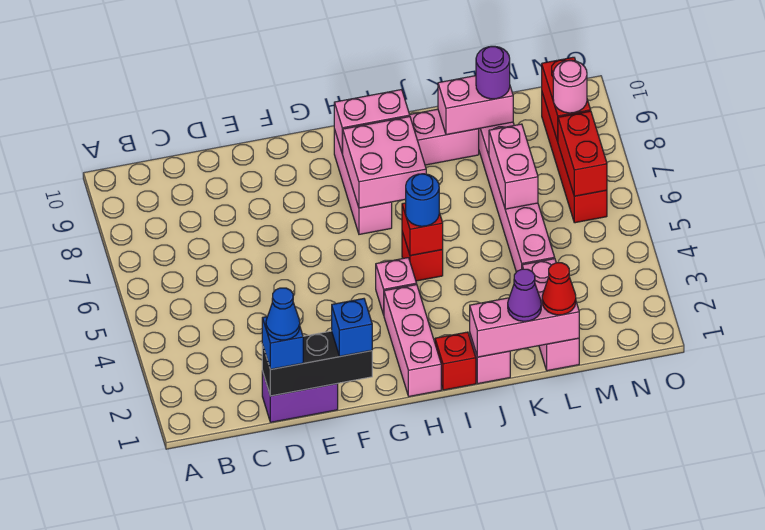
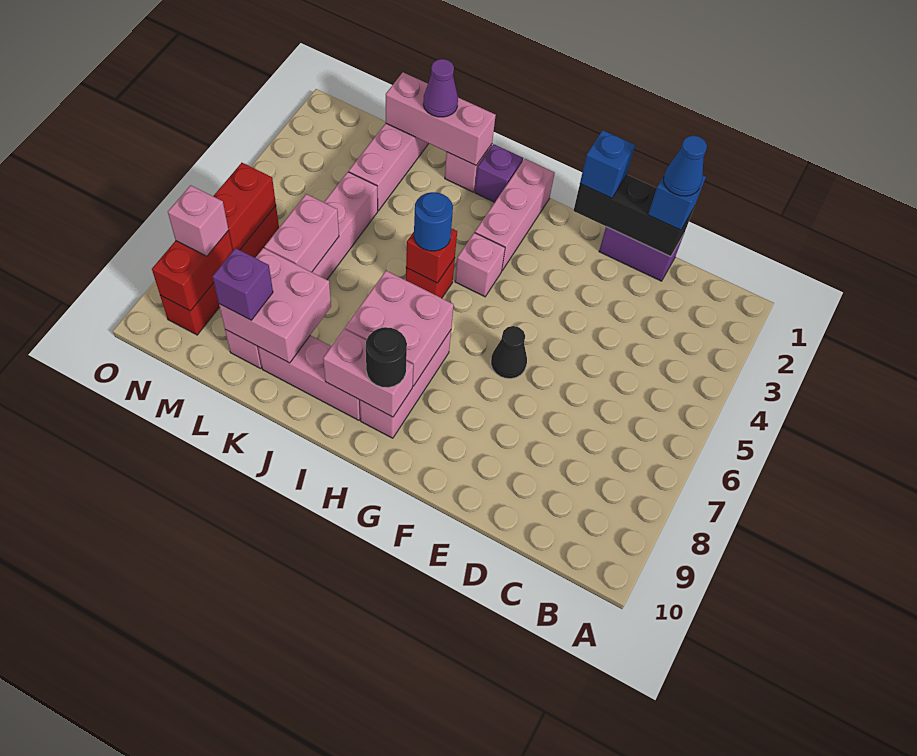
none -> black 1x1 cone [491,326,527,379]
none -> black 1x1 round brick [366,327,407,388]
red 1x1 brick [435,332,476,390] -> purple 1x1 brick [475,144,523,202]
pink 1x2 brick [438,76,513,135] -> pink 2x2 brick [219,248,331,363]
red 1x1 cone [542,263,576,315] -> none
purple 1x1 round brick [476,46,510,99] -> purple 1x1 brick [213,248,273,320]
pink 1x1 round brick [553,60,587,113] -> pink 1x1 brick [168,185,228,256]

